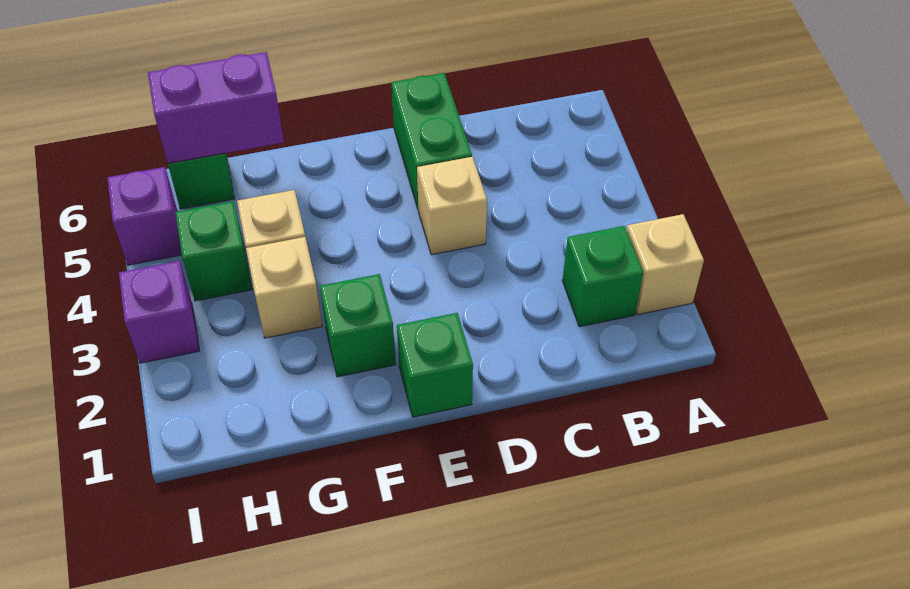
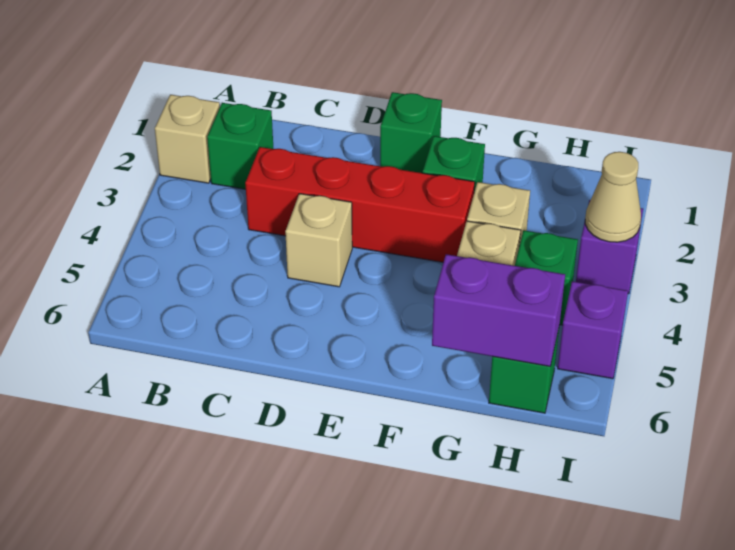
none -> red 1x4 brick [245,147,475,262]
green 1x2 brick [392,73,472,208] -> none
none -> tan 1x1 cone [585,152,641,242]

